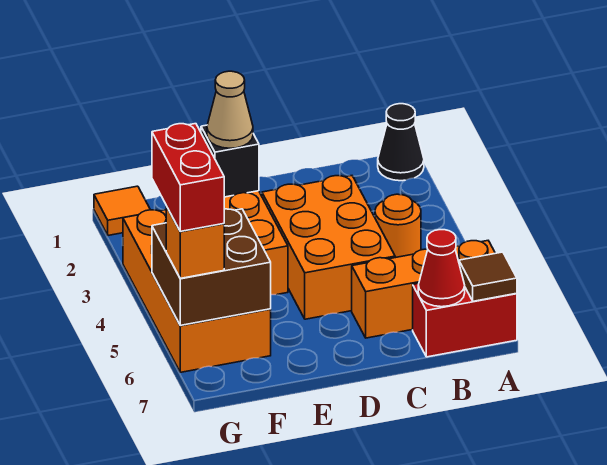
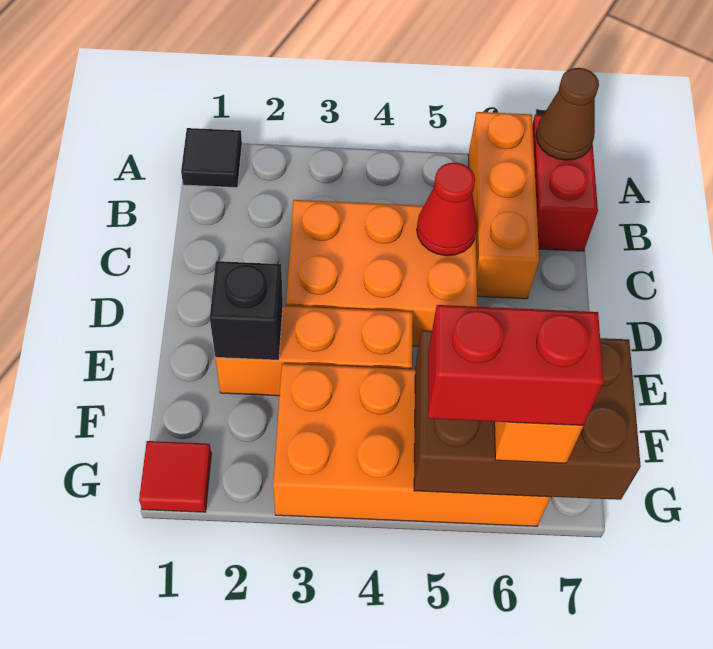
black 1x1 cone [378,104,424,181] -> black 1x1 tile [181,128,242,188]
brown 1x1 tile [459,252,517,301] -> brown 1x1 cone [536,68,599,160]
orange 1x1 round brick [375,194,421,258] -> none
red 1x1 cone [418,230,465,307] -> red 1x1 cone moved to [417,163,477,256]
tan 1x1 cone [207,71,253,148] -> none
brown 2x2 brick [152,209,271,325] -> brown 2x3 brick [414,330,641,500]
orange 1x1 tile [94,186,150,235] -> red 1x1 tile [139,441,211,512]

